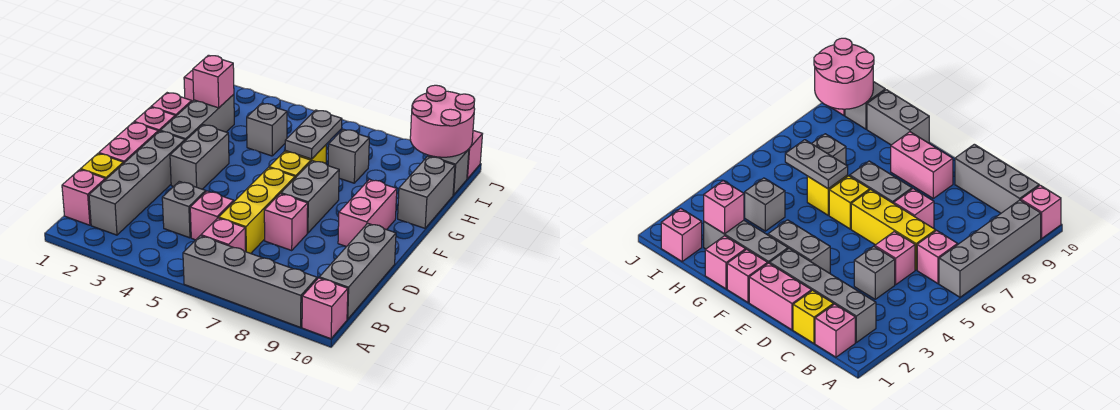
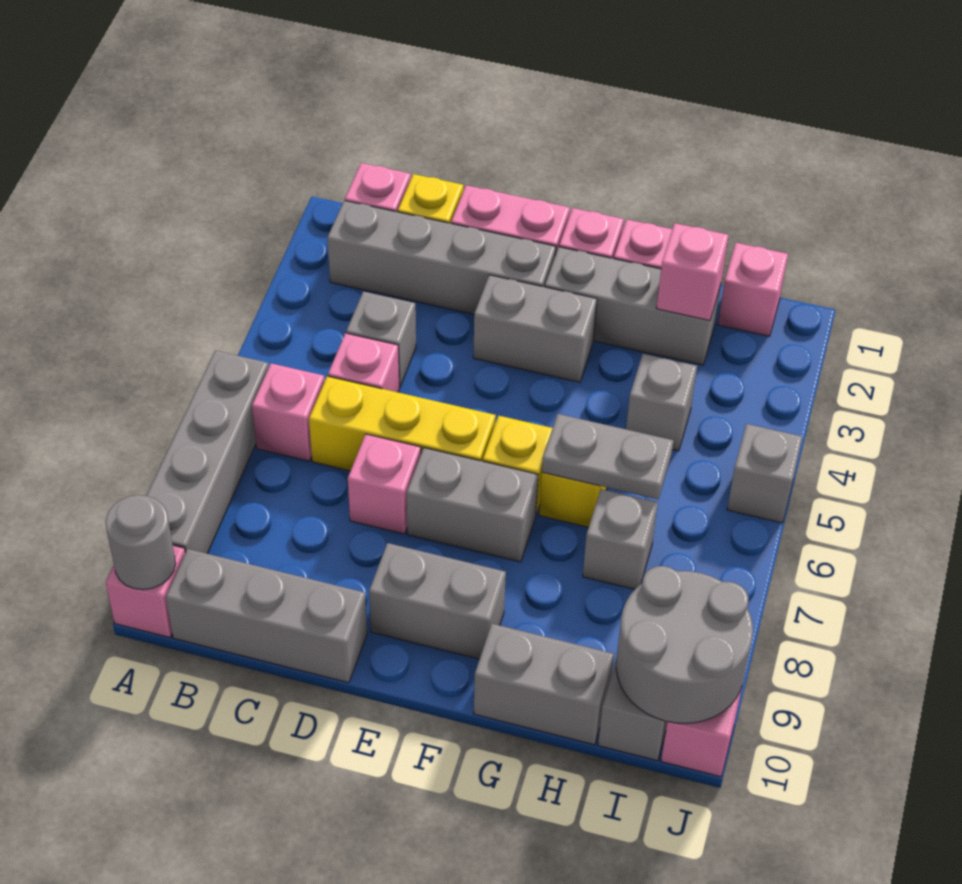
none -> grey 1x1 round brick [105,495,176,590]
pink 1x2 brick [338,179,397,247] -> grey 1x2 brick [369,543,506,659]
pink 2x2 round brick [410,85,475,157] -> grey 2x2 round brick [616,566,753,723]
none -> grey 1x1 brick [727,424,802,523]

